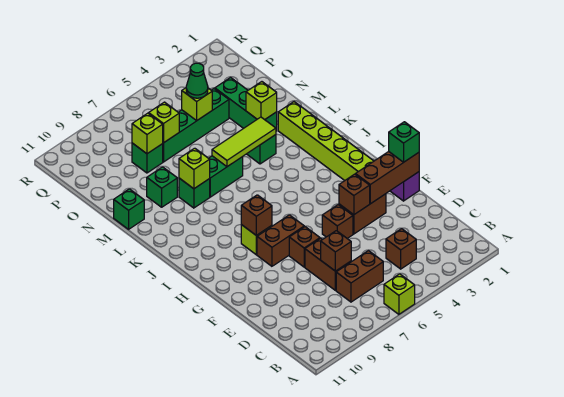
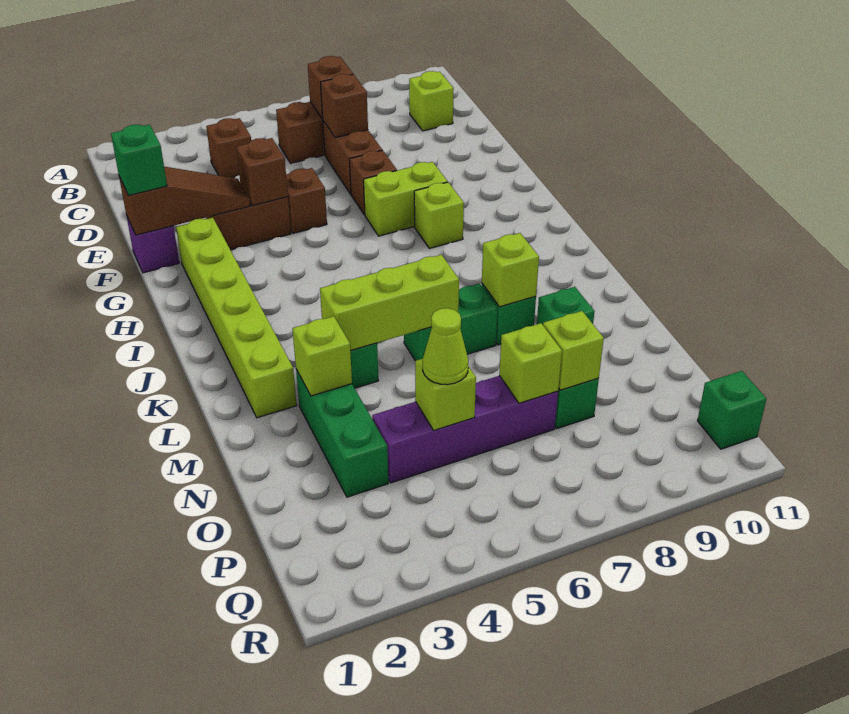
lime 1x1 brick [384,274,415,314] -> lime 1x1 brick moved to [409,71,454,131]
brown 1x3 brick [356,152,419,204] -> brown 1x3 slope [119,167,250,235]
brown 1x2 brick [257,215,304,266] -> lime 1x2 brick [364,162,448,236]
brown 1x1 brick [241,195,272,235] -> brown 1x1 brick moved to [308,56,353,119]
lime 1x3 tile [212,117,276,167] -> lime 1x3 brick [320,255,459,351]
green 1x1 brick [114,189,144,229] -> green 1x1 brick moved to [697,371,766,449]
green 1x4 brick [163,89,229,162] -> purple 1x4 brick [372,376,558,483]
green 1x1 cone [186,63,208,98] -> lime 1x1 cone [423,308,468,385]

